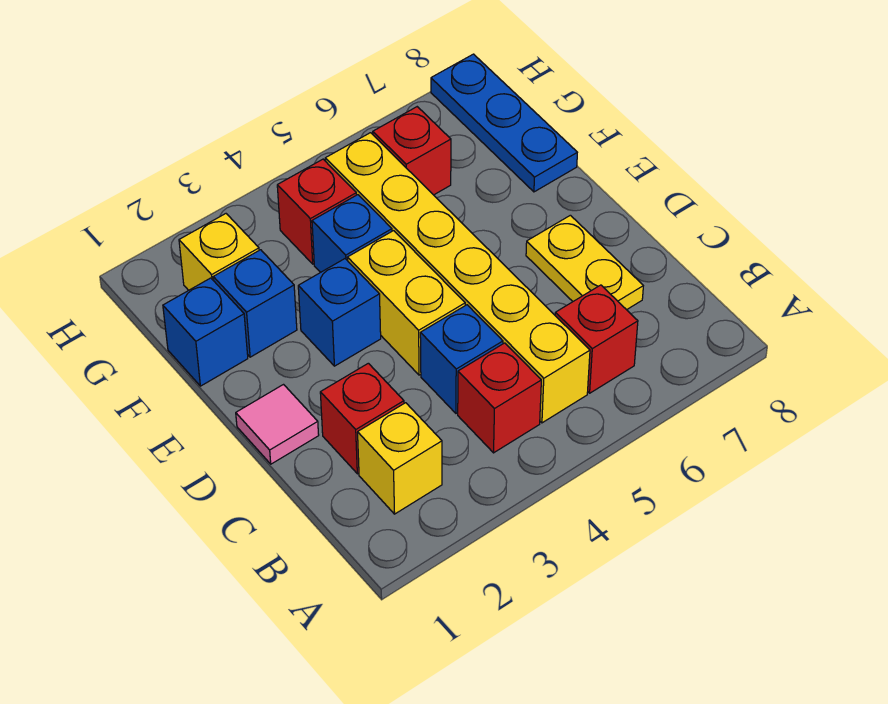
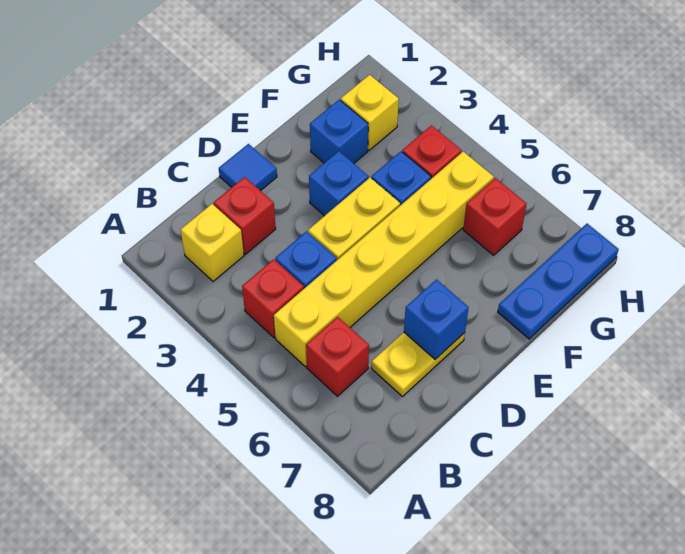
pink 1x1 tile [236,385,319,464] -> blue 1x1 tile [219,144,277,191]
blue 1x1 brick [163,278,248,386] -> blue 1x1 brick moved to [404,280,469,359]

